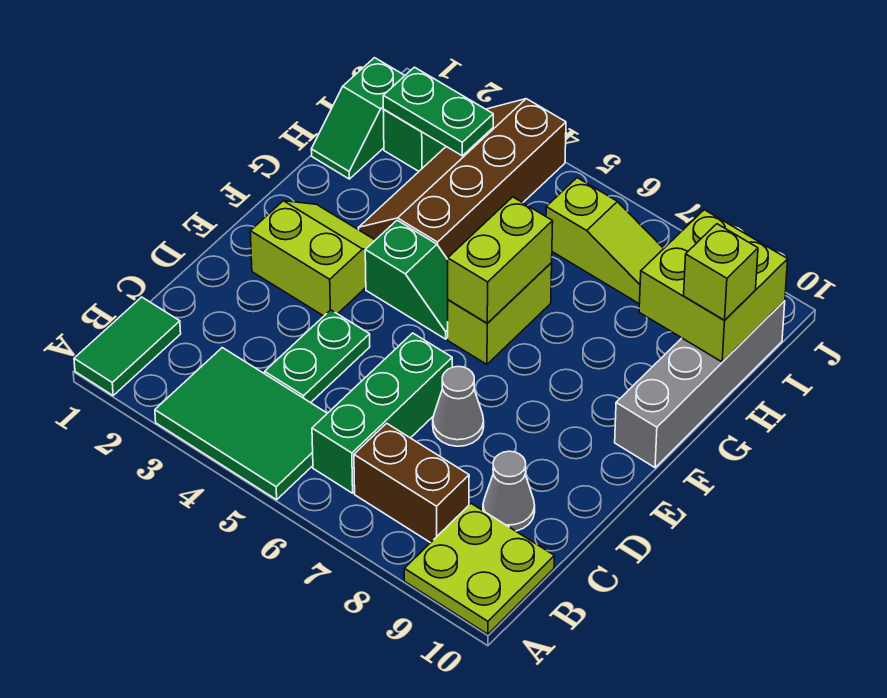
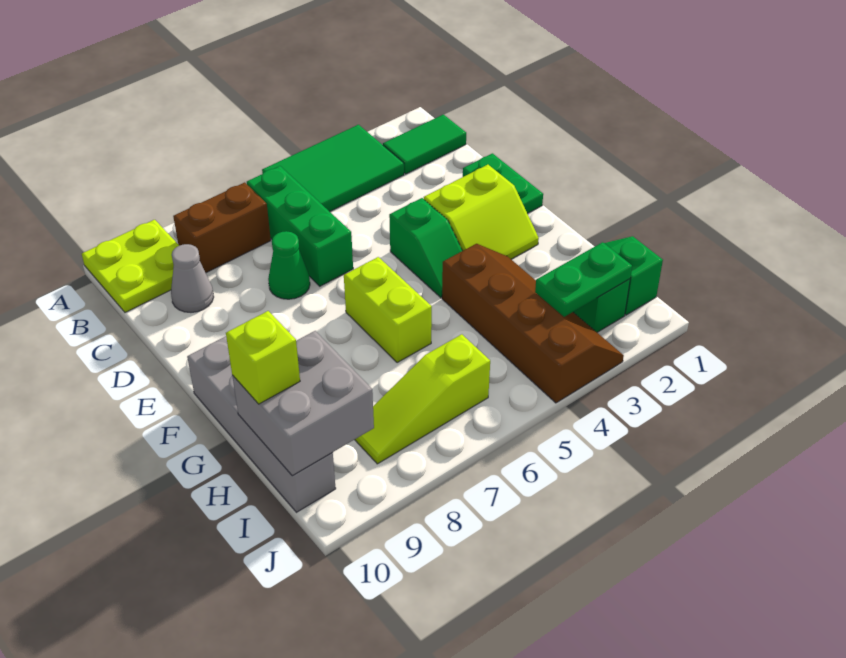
green 1x2 tile [74,297,181,395] -> green 1x2 tile turned to [383,115,466,174]
green 1x2 plate [265,310,370,403] -> green 1x2 plate moved to [463,153,543,214]
grey 1x1 cone [433,367,484,446] -> green 1x1 cone [268,231,310,299]
green 1x2 slope [365,220,448,339] -> green 1x2 slope turned to [389,198,462,298]
lime 1x2 brick [448,197,553,323] -> none
lime 2x2 brick [639,210,788,362] -> grey 2x2 brick [232,331,374,476]

